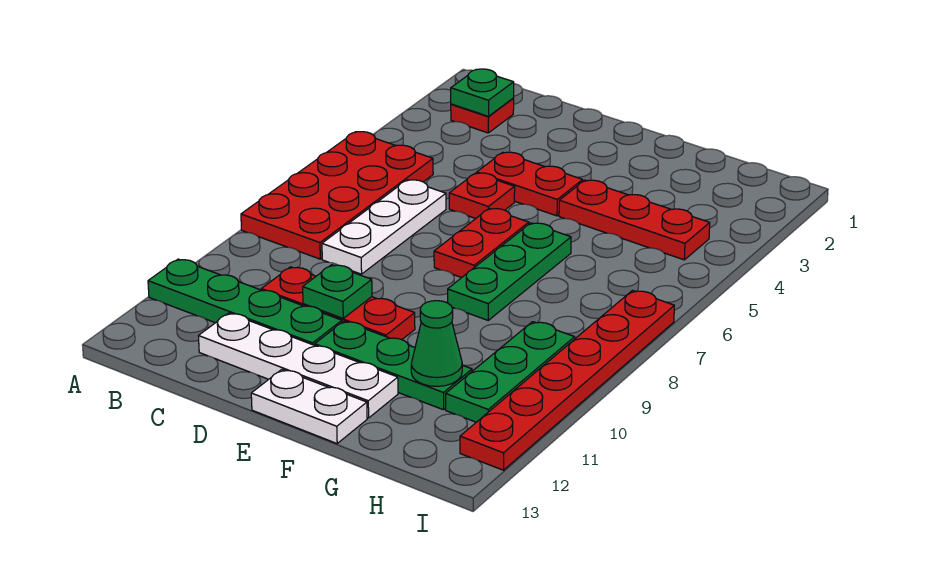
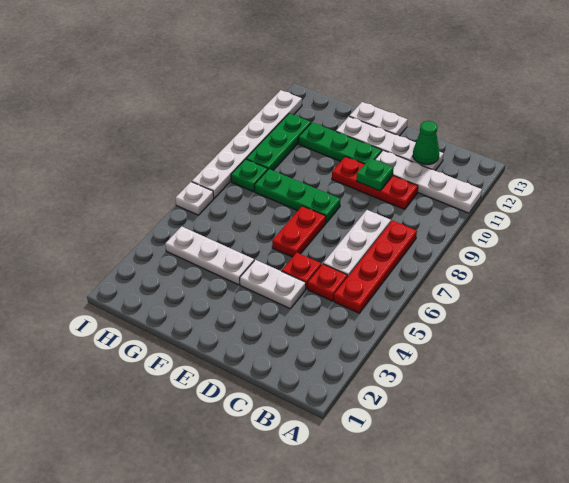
red 2x4 plate [241,132,433,259] -> red 1x4 plate [334,220,417,313]
green 1x4 plate [148,259,342,345] -> white 1x4 plate [375,150,482,213]
red 1x1 plate [451,99,514,133] -> red 1x1 plate moved to [308,264,347,301]
green 1x1 plate [451,69,514,116] -> green 1x1 plate moved to [231,159,268,192]
red 1x2 plate [477,152,583,216] -> white 1x2 plate [240,260,306,308]
red 1x3 plate [559,180,710,260] -> white 1x3 plate [165,226,254,285]
green 1x3 plate [448,223,571,320] -> green 1x3 plate turned to [255,169,340,223]
green 1x1 cone [411,301,462,386] -> green 1x1 cone moved to [413,121,439,165]
none -> white 1x1 plate [175,182,214,215]
red 1x6 plate [460,291,674,470] -> white 1x6 plate [192,90,302,198]

